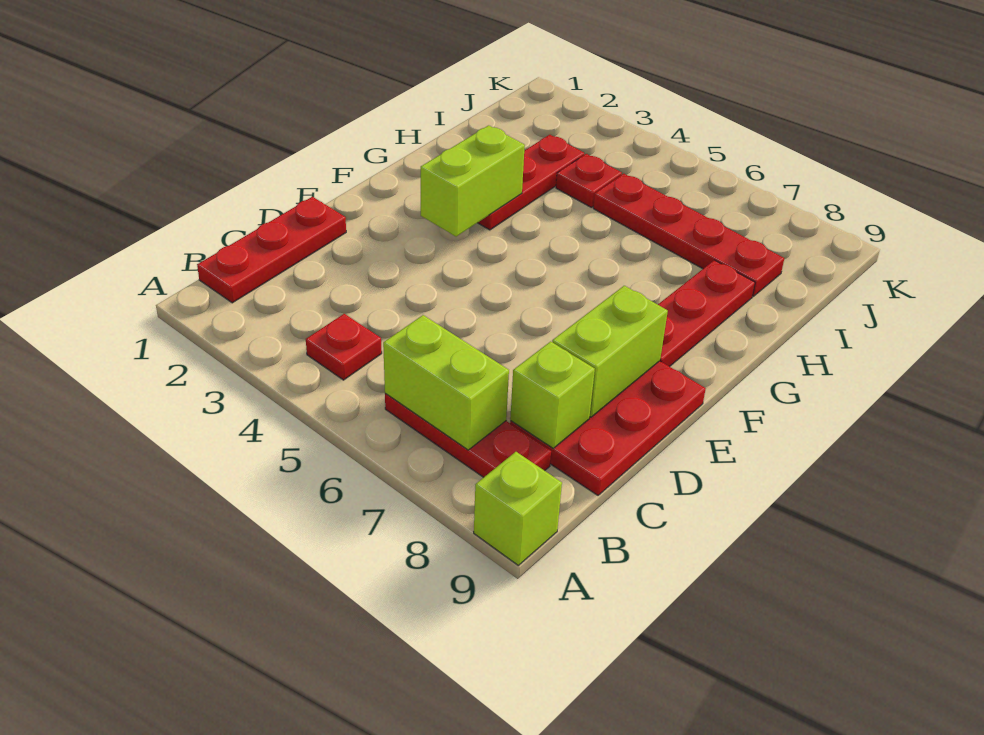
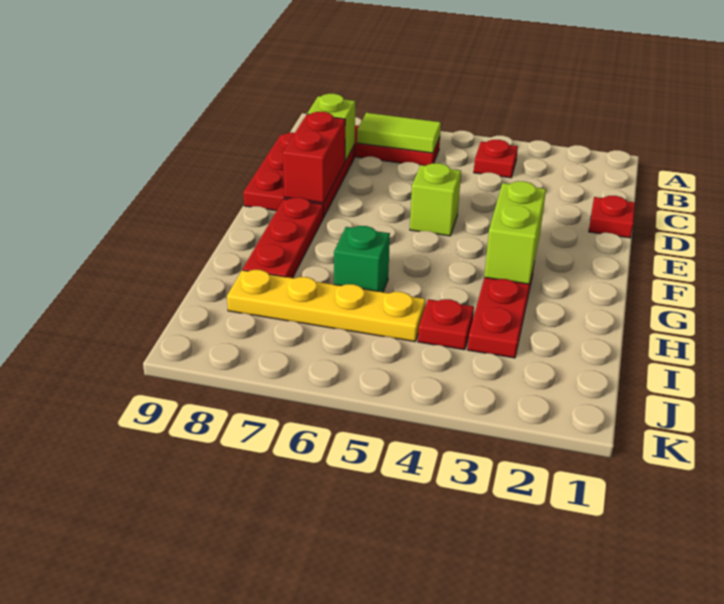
lime 1x1 brick [474,452,562,565] -> lime 1x1 brick moved to [410,163,461,236]
red 1x3 plate [197,197,346,303] -> red 1x1 plate [589,196,635,238]
lime 1x2 brick [383,315,509,450] -> lime 1x2 tile [357,113,441,153]
lime 1x2 brick [552,286,668,417] -> red 1x2 brick [283,112,345,203]
none -> green 1x1 brick [334,226,390,292]
red 1x4 plate [593,174,784,296] -> yellow 1x4 plate [227,270,426,342]

